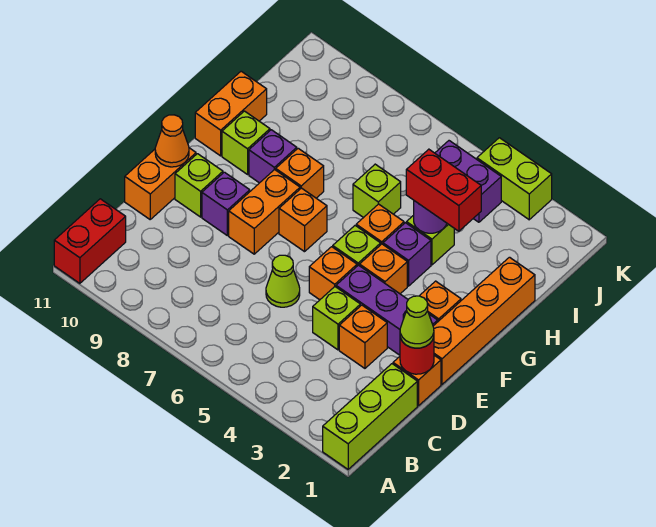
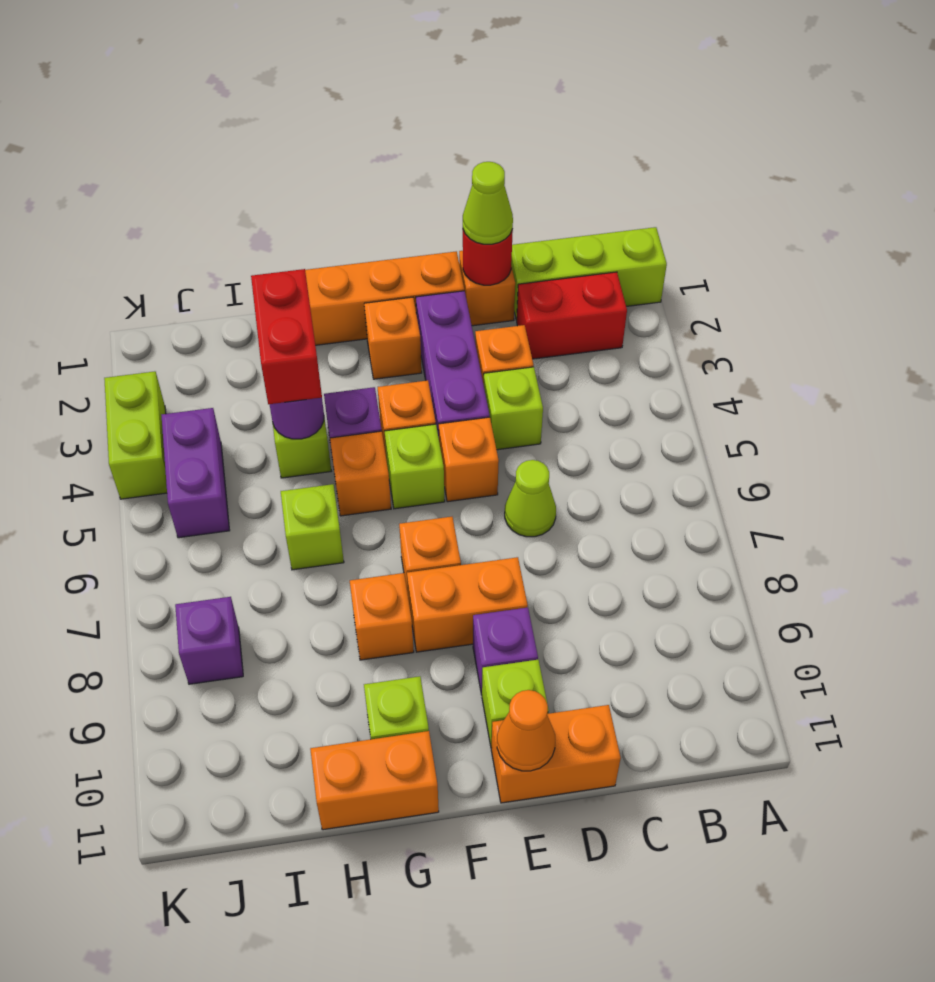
red 1x2 brick [54,199,126,283] -> red 1x2 brick moved to [517,272,627,359]
purple 1x1 brick [249,130,297,183] -> purple 1x1 brick moved to [175,597,243,684]

